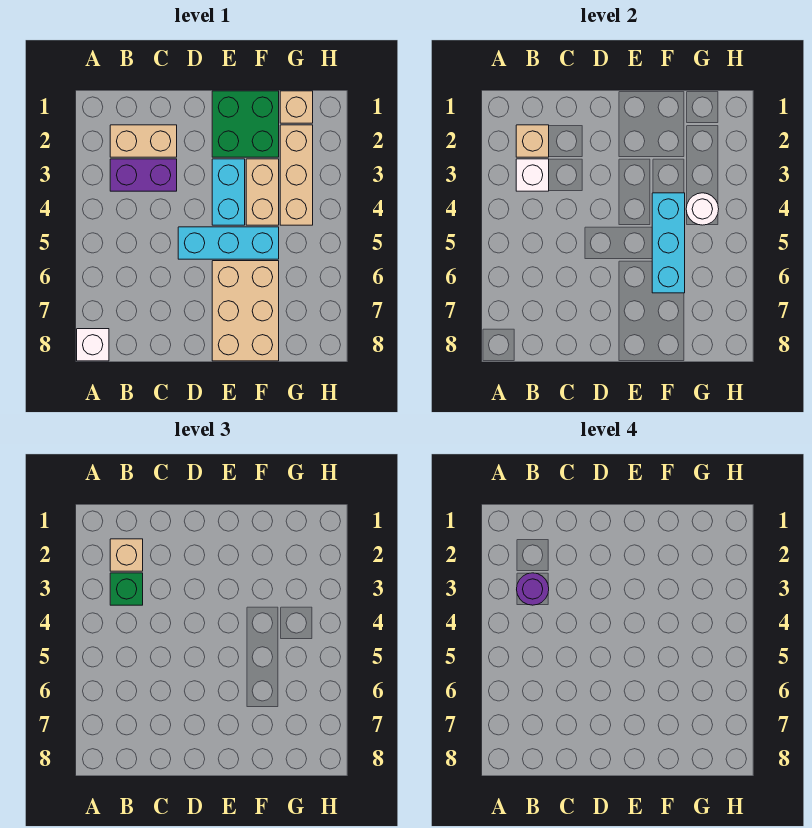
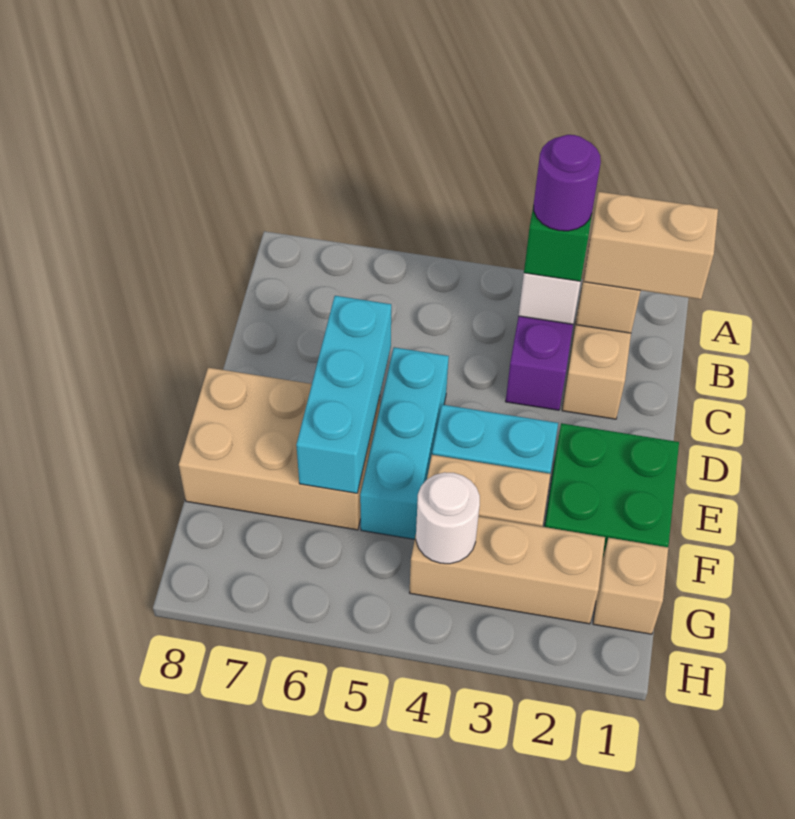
white 1x1 brick [77,329,109,361] -> none
tan 1x1 brick [110,539,143,571] -> tan 1x2 brick [584,192,718,299]
cyan 1x3 brick [652,193,685,293] -> cyan 1x3 brick turned to [296,296,391,493]

